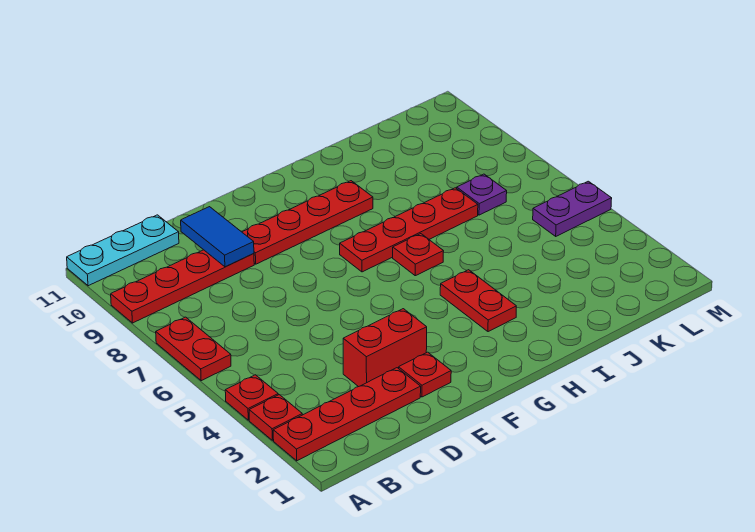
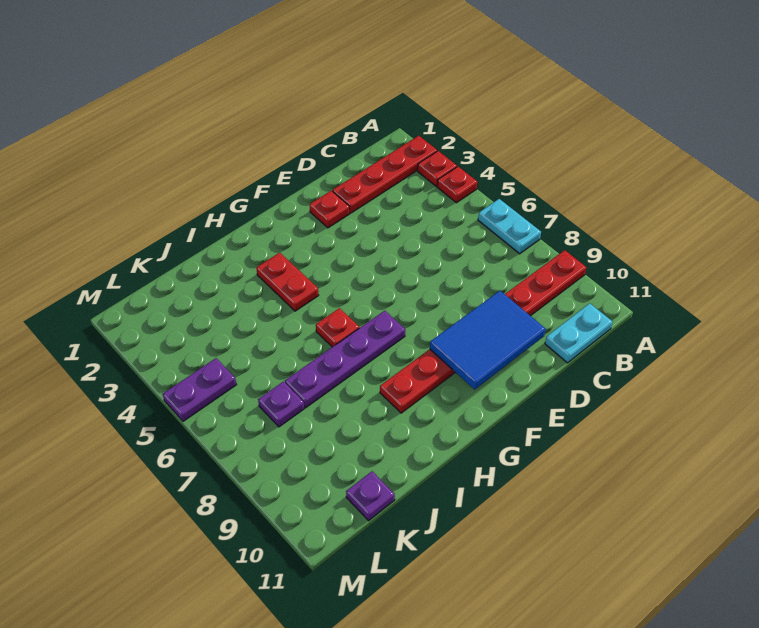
red 1x2 plate [156,317,231,381] -> cyan 1x2 plate [478,199,541,254]
cyan 1x3 plate [67,215,179,286] -> cyan 1x2 plate [545,303,613,363]
red 1x2 brick [343,309,427,387] -> none
blue 1x2 tile [181,207,254,267] -> blue 2x3 tile [430,291,546,389]
red 1x4 plate [340,188,478,272] -> purple 1x4 plate [285,311,405,408]
none -> purple 1x1 plate [346,471,395,520]

